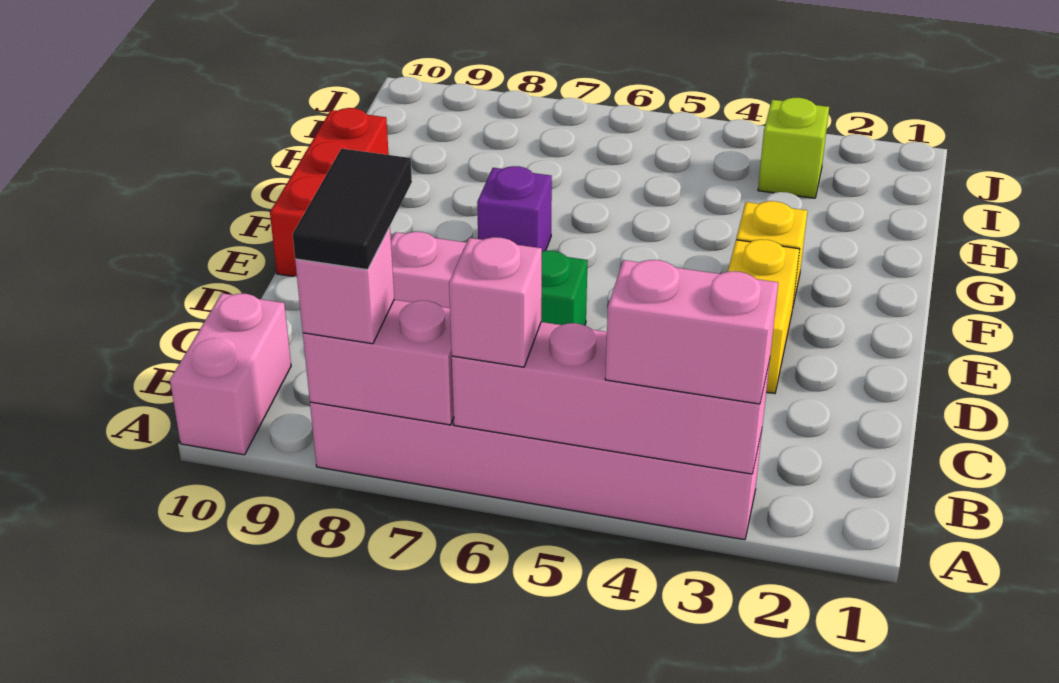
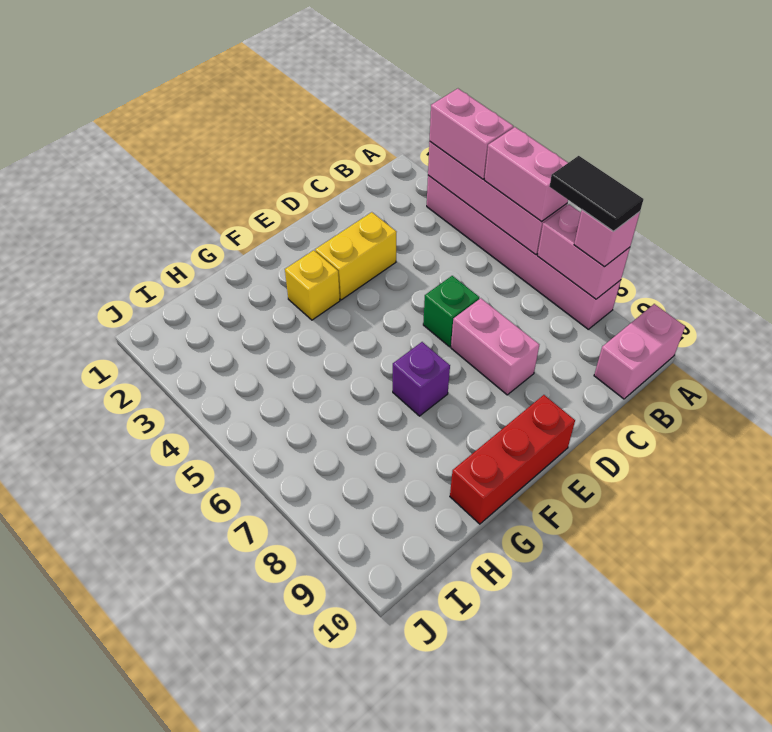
pink 1x1 brick [449,237,542,367] -> pink 1x2 brick [484,127,568,222]
black 1x2 tile [293,149,412,270] -> black 1x2 tile turned to [549,156,644,231]
lime 1x1 brick [758,98,829,198] -> none

